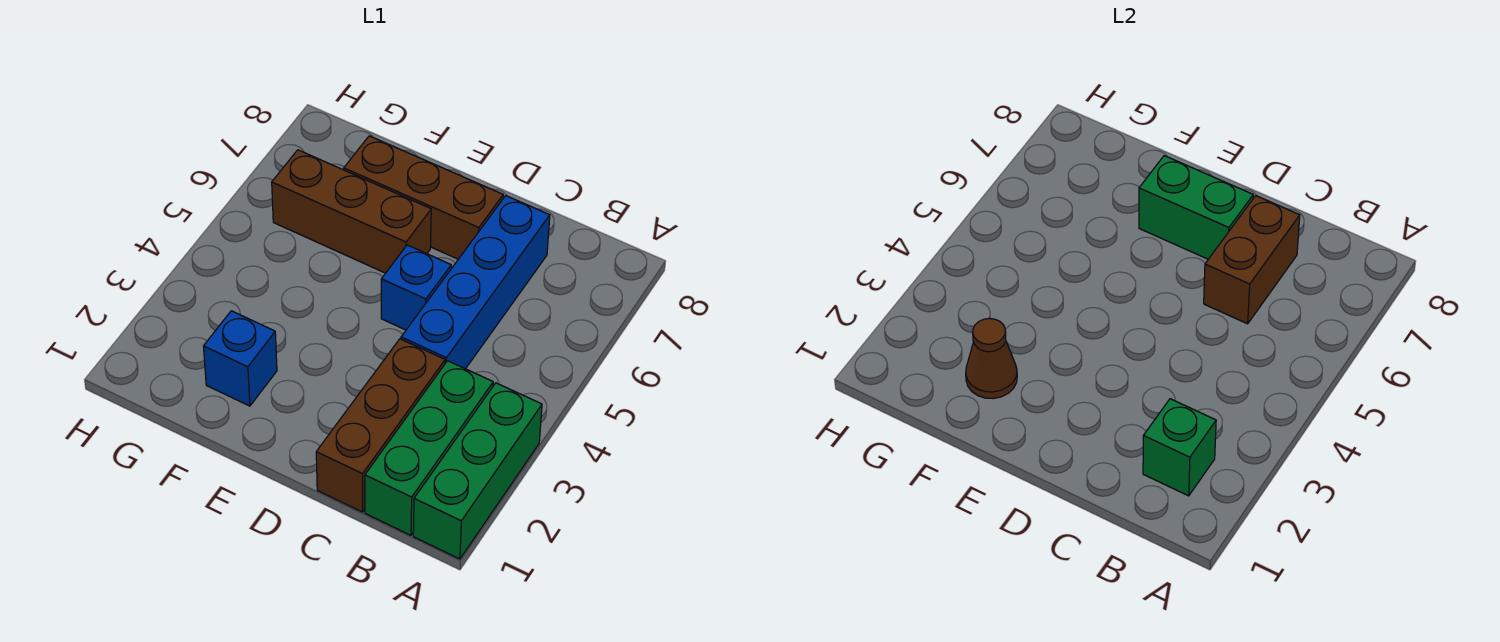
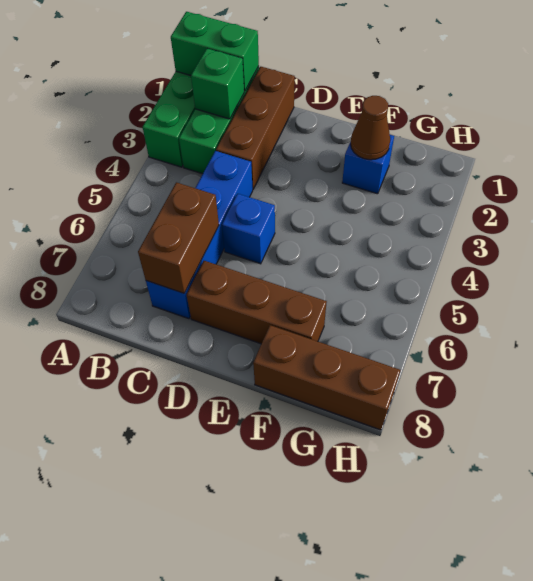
green 1x2 brick [1139,156,1253,259] -> green 1x2 brick moved to [171,12,259,91]
brown 1x3 brick [272,150,431,273] -> brown 1x3 brick moved to [253,325,400,430]

